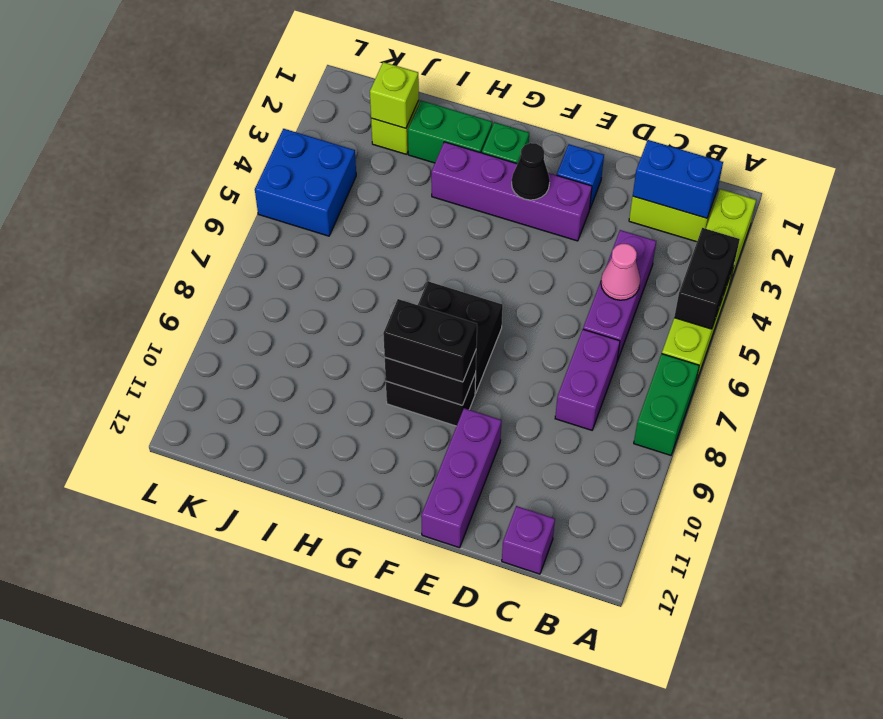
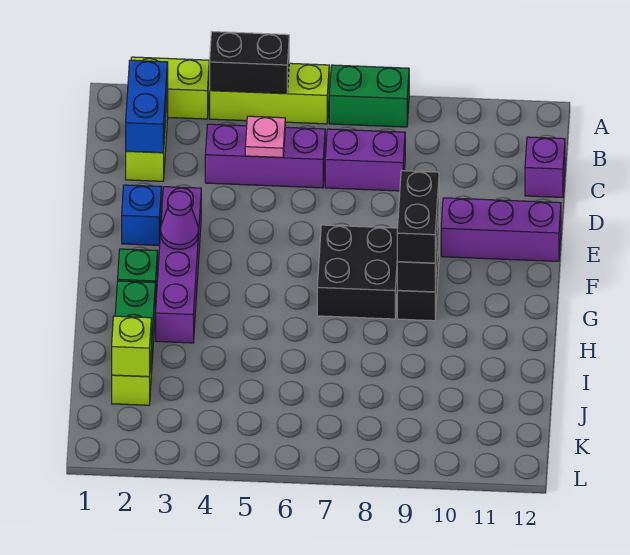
pink 1x1 cone [601,244,640,300] -> pink 1x1 plate [245,116,285,157]
black 1x1 cone [512,143,550,200] -> purple 1x1 cone [160,191,199,249]
blue 2x2 brick [255,129,356,236] -> none

